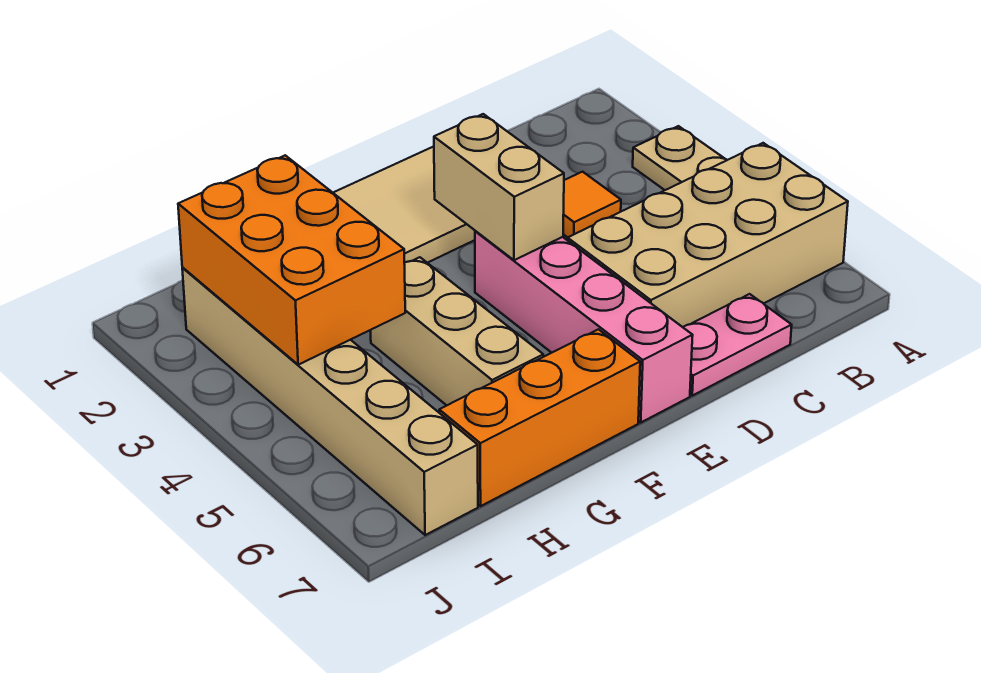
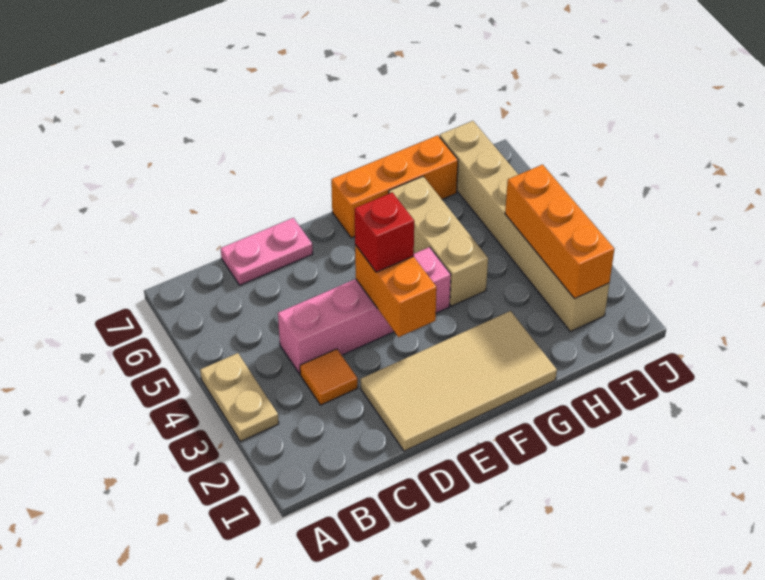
tan 2x4 brick [568,143,848,327] -> none
tan 1x2 brick [434,114,564,260] -> orange 1x2 brick [355,245,437,337]
pink 1x4 brick [475,231,693,422] -> pink 1x4 brick turned to [278,247,451,374]
none -> red 1x1 brick [355,192,414,272]
orange 2x3 brick [178,155,405,365] -> orange 1x3 brick [505,165,614,298]

